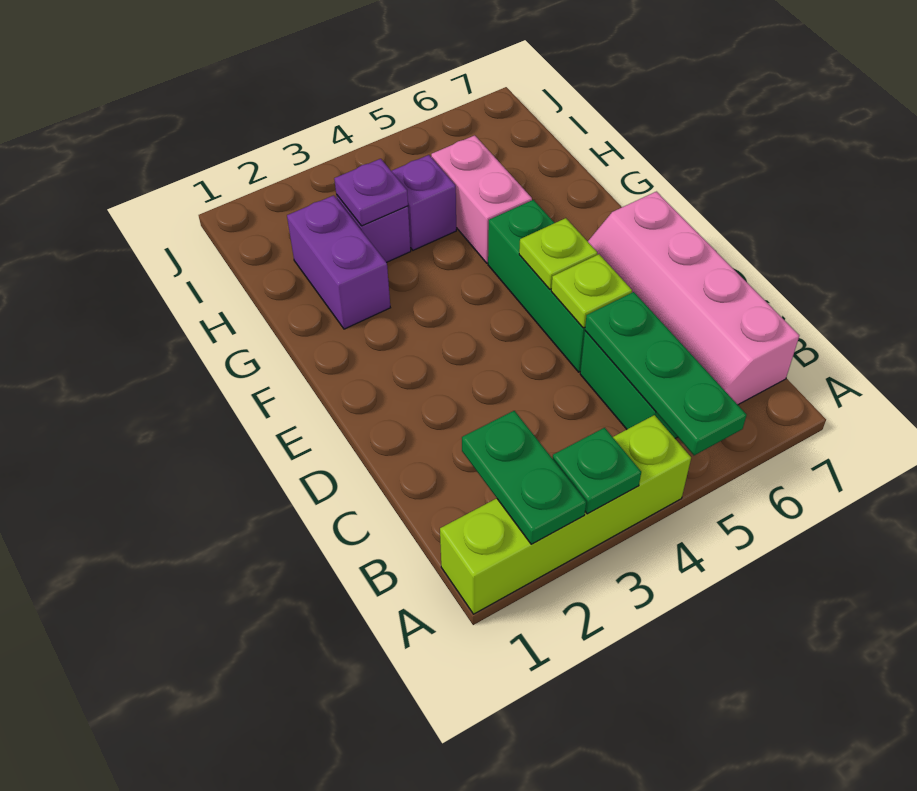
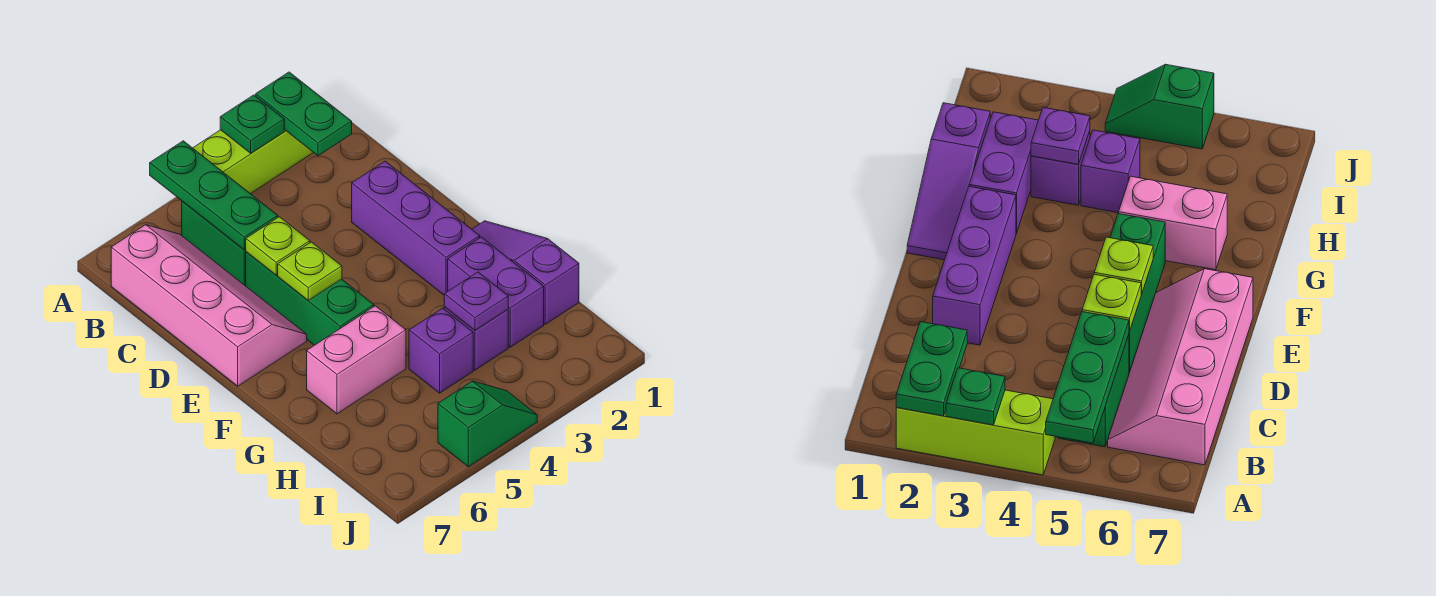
lime 1x4 brick [440,415,691,614] -> lime 1x3 brick [193,129,314,194]
none -> purple 1x3 brick [352,161,480,295]
none -> purple 1x3 slope [472,221,579,324]
pink 1x2 brick [431,135,532,263] -> pink 1x2 brick turned to [307,306,406,414]
none -> green 1x2 slope [438,381,537,467]

